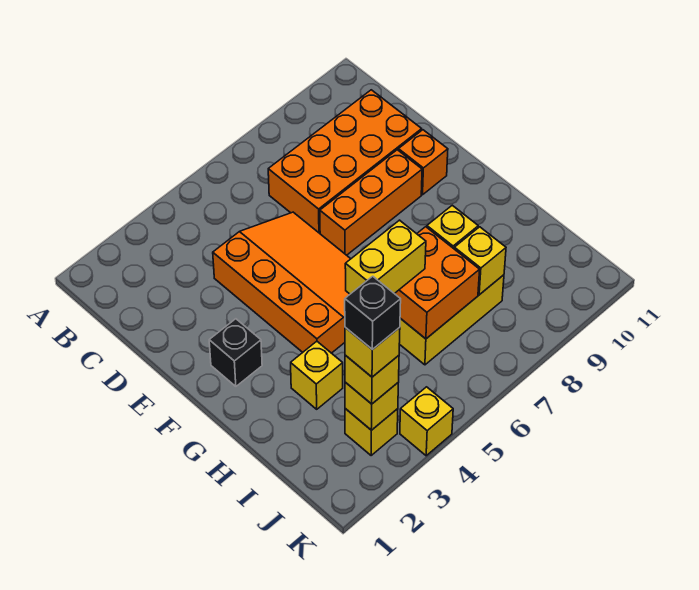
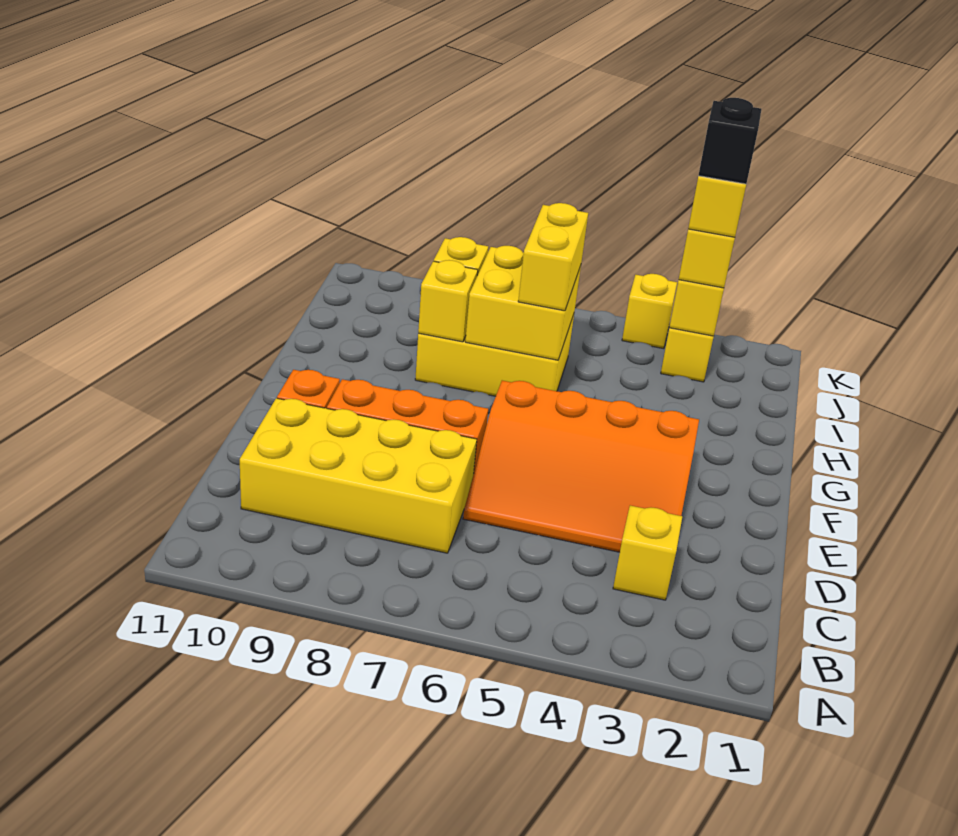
orange 2x4 brick [268,90,422,233] -> yellow 2x4 brick [240,398,477,553]
orange 3x4 slope [213,212,350,353] -> orange 3x4 slope turned to [463,381,699,552]
black 1x1 brick [209,319,262,386] -> none
yellow 1x1 brick [291,341,343,409] -> yellow 1x1 brick moved to [613,506,682,600]
yellow 1x2 brick [345,220,426,294] -> yellow 1x2 brick turned to [518,203,588,311]
orange 2x2 brick [395,227,480,339] -> yellow 2x2 brick [465,246,581,360]

